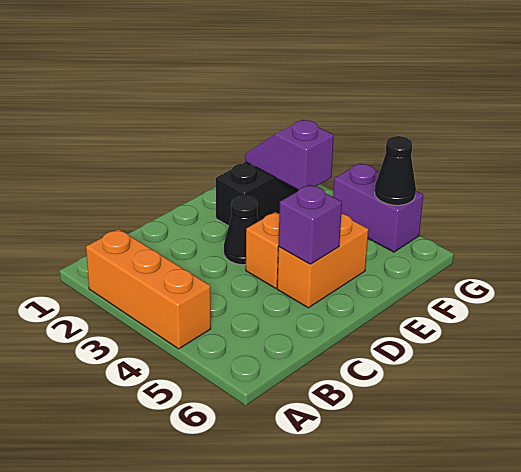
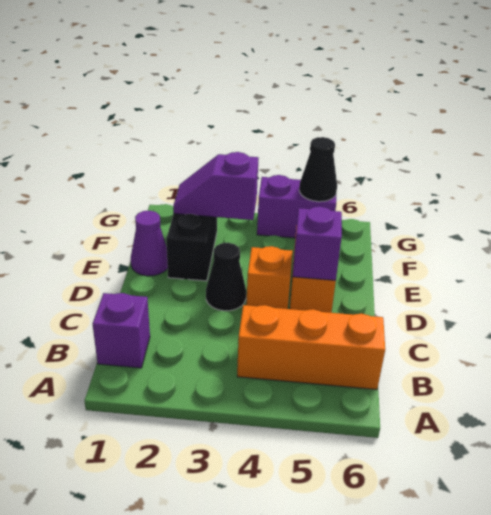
orange 1x3 brick [86,229,211,349] -> orange 1x3 brick moved to [237,305,385,390]
none -> purple 1x1 brick [93,293,150,368]
none -> purple 1x1 cone [131,211,168,276]

